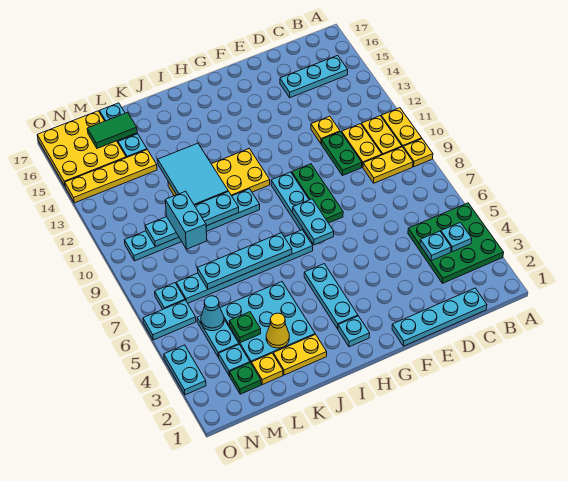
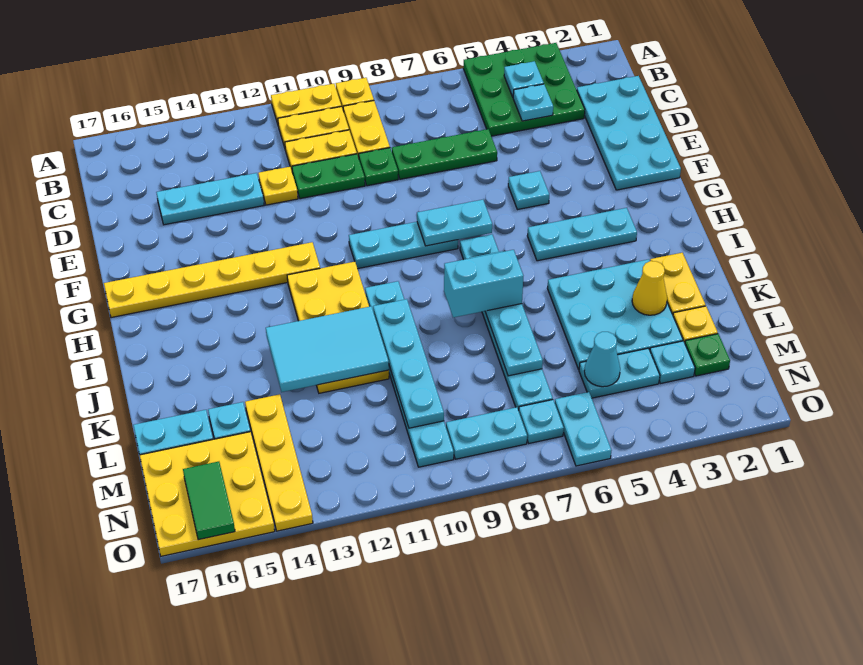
cyan 1x3 plate [280,55,348,98] -> cyan 1x3 plate turned to [156,173,264,225]
cyan 1x4 plate [392,288,487,346] -> cyan 2x4 plate [577,76,681,190]
green 1x3 plate [292,164,343,223] -> green 1x3 plate moved to [392,129,497,179]
none -> yellow 1x6 plate [104,242,320,318]
cyan 1x1 plate [338,316,370,347] -> cyan 1x1 plate moved to [508,171,549,210]
green 1x1 plate [229,312,261,343] -> green 1x1 plate moved to [359,148,398,186]
cyan 1x2 brick [165,191,207,249] -> cyan 1x2 brick moved to [444,250,523,317]
green 1x2 tile [87,113,137,148] -> green 1x2 tile moved to [183,462,235,540]
cyan 1x2 plate [164,345,206,395] -> cyan 1x2 plate moved to [446,407,527,459]

